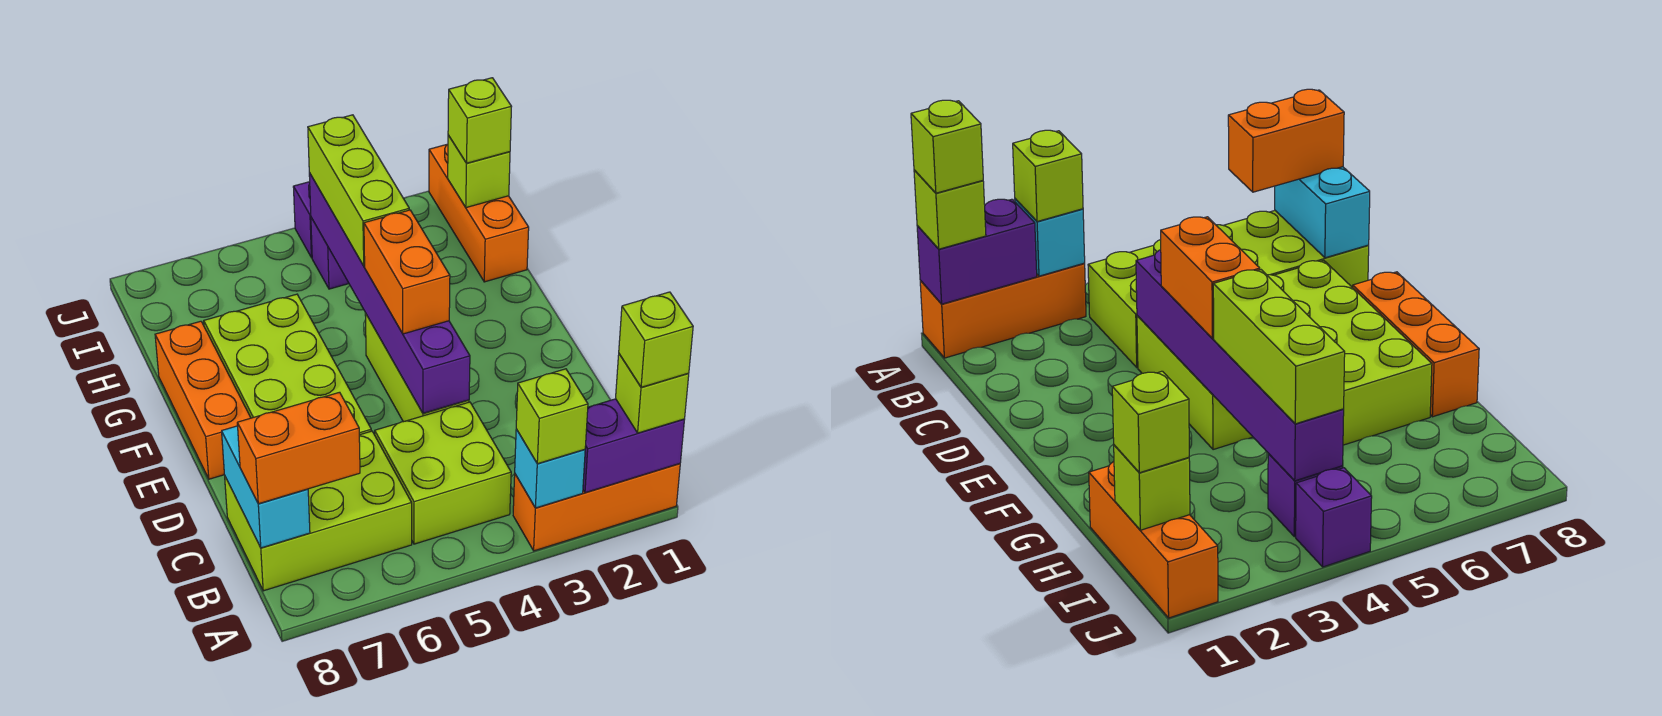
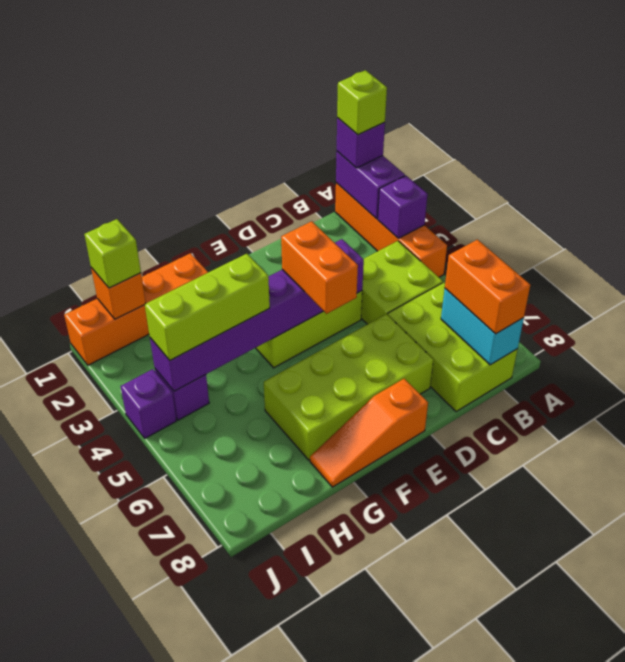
orange 1x3 brick [513,464,680,551] -> orange 1x4 brick [335,183,447,277]
lime 1x1 brick [616,354,689,433] -> purple 1x1 brick [337,118,385,168]
cyan 1x1 brick [515,429,585,508] -> purple 1x1 brick [378,176,428,238]
lime 1x1 brick [516,369,588,464] -> none
cyan 1x2 brick [222,426,310,548] -> cyan 1x2 brick turned to [441,289,524,365]
orange 1x2 brick [364,210,450,334] -> orange 1x2 brick turned to [281,221,358,314]
orange 1x3 brick [155,321,251,479] -> orange 1x3 slope [310,379,428,487]
orange 1x3 brick [429,144,529,282] -> orange 1x4 brick [64,253,208,365]
lime 1x1 brick [448,135,510,208] -> orange 1x1 brick [91,268,146,319]

